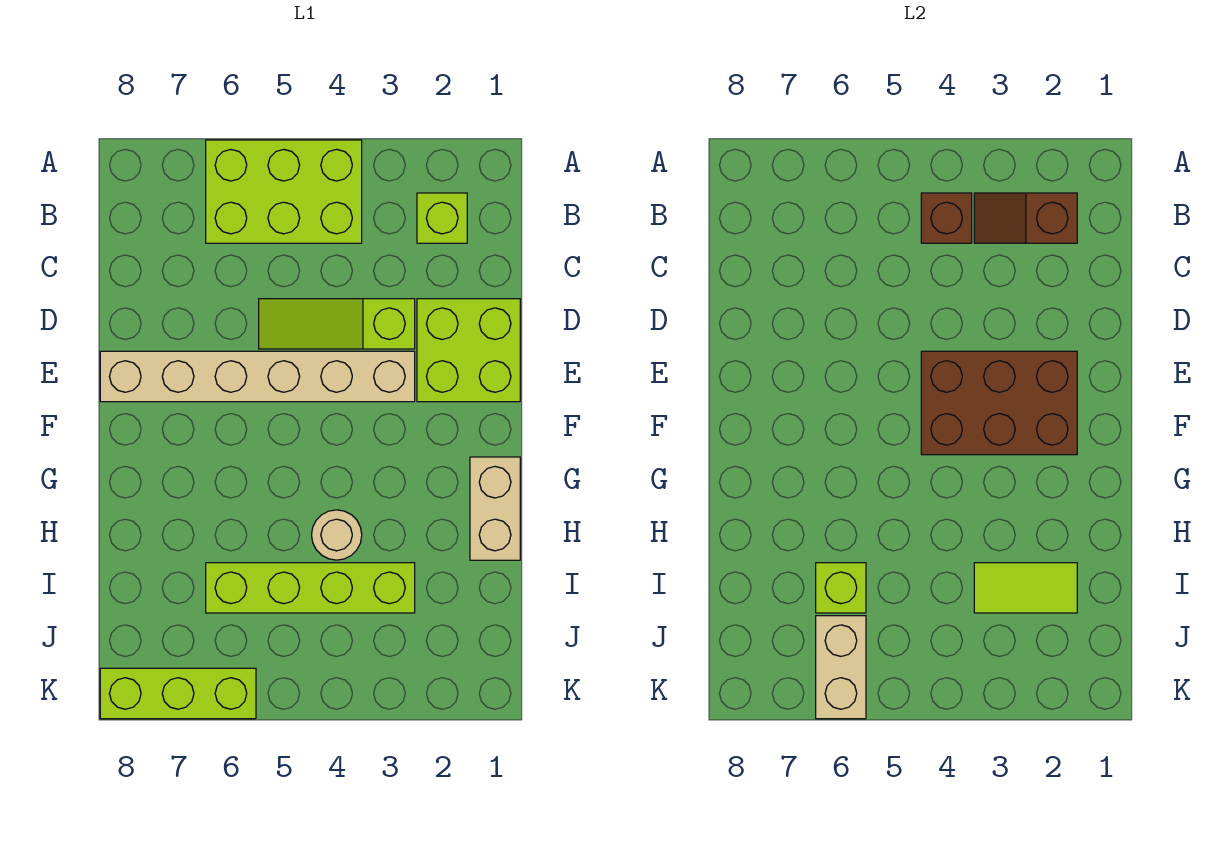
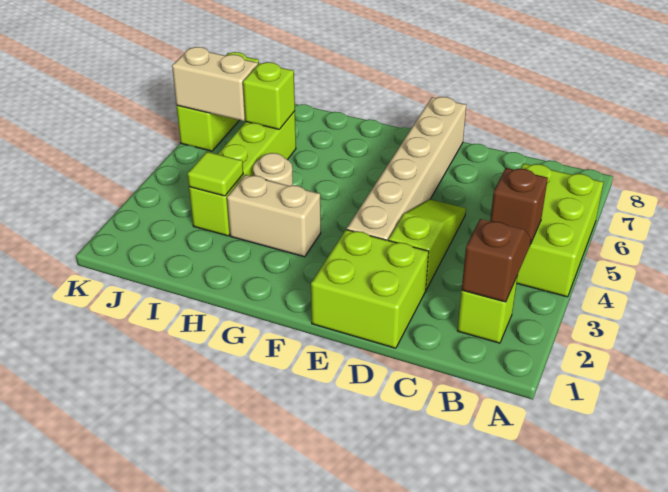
brown 2x3 brick [921,351,1077,455] -> none
tan 1x2 brick [470,457,520,560] -> tan 1x2 brick moved to [227,175,321,257]
lime 1x2 tile [974,563,1077,613] -> lime 1x1 tile [188,152,243,196]

